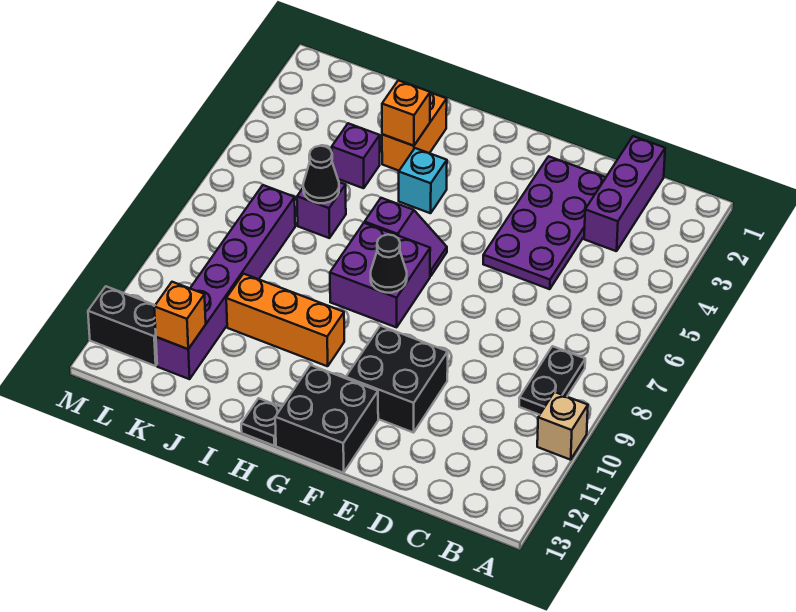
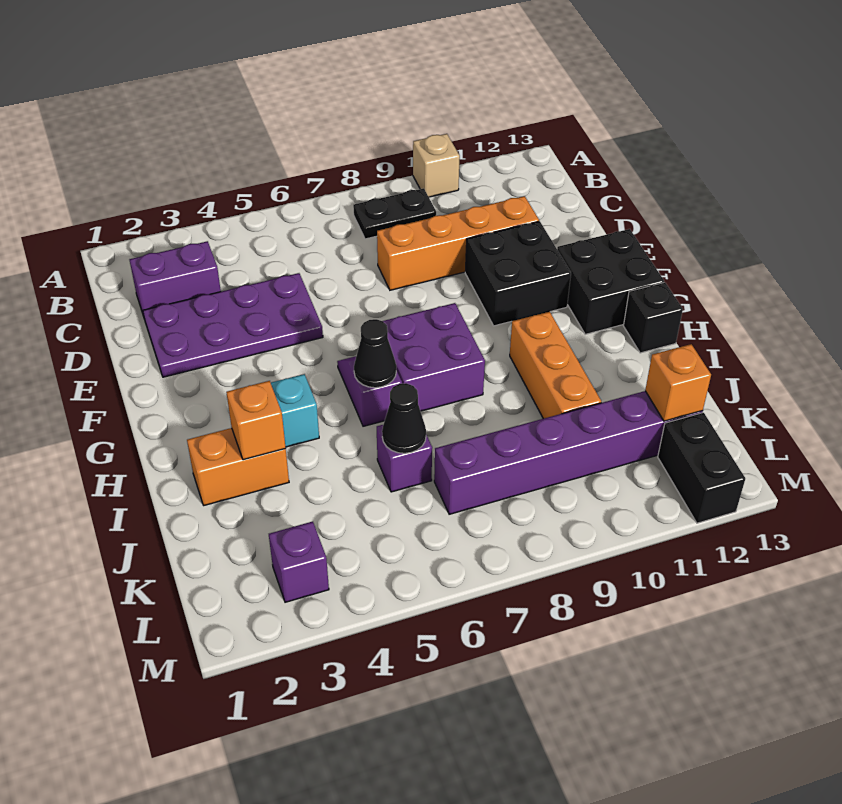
purple 1x3 brick [584,136,665,251] -> purple 1x2 brick [129,241,221,317]
none -> orange 1x4 brick [377,196,539,290]
black 1x1 cone [371,235,407,293] -> black 1x1 cone moved to [354,319,396,388]
black 1x1 plate [241,398,282,446] -> black 1x1 brick [624,282,683,353]
purple 1x1 brick [332,123,380,188] -> purple 1x1 brick moved to [269,521,329,602]

